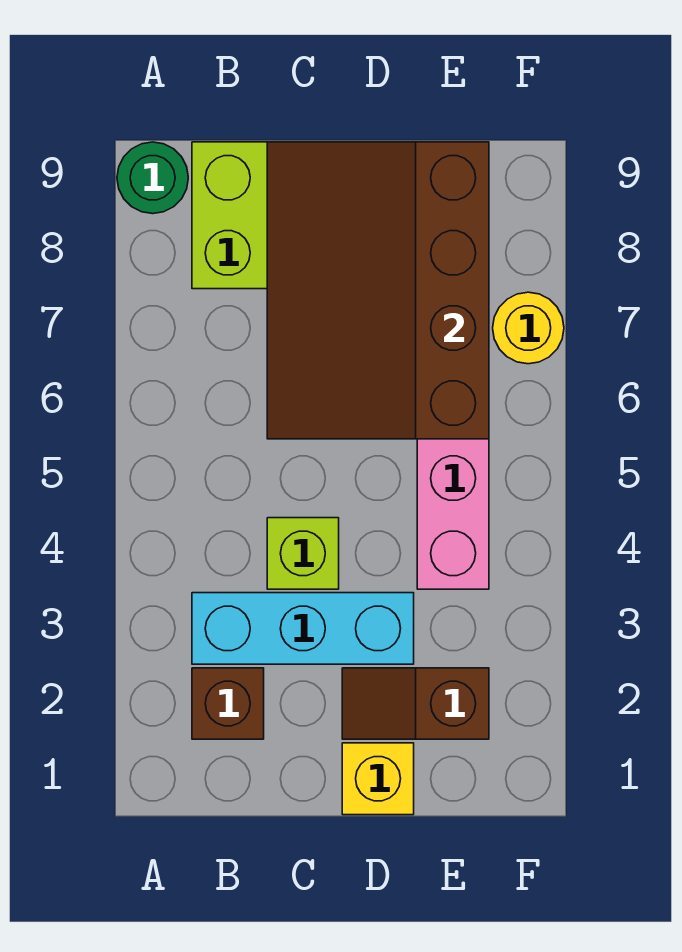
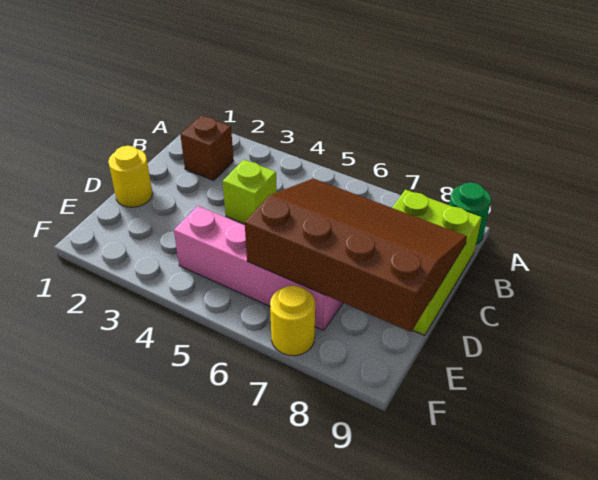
cyan 1x3 brick [192,593,414,664] -> none
yellow 1x1 brick [342,743,414,815] -> yellow 1x1 round brick [108,146,153,207]
brown 1x2 slope [342,668,489,739] -> none

